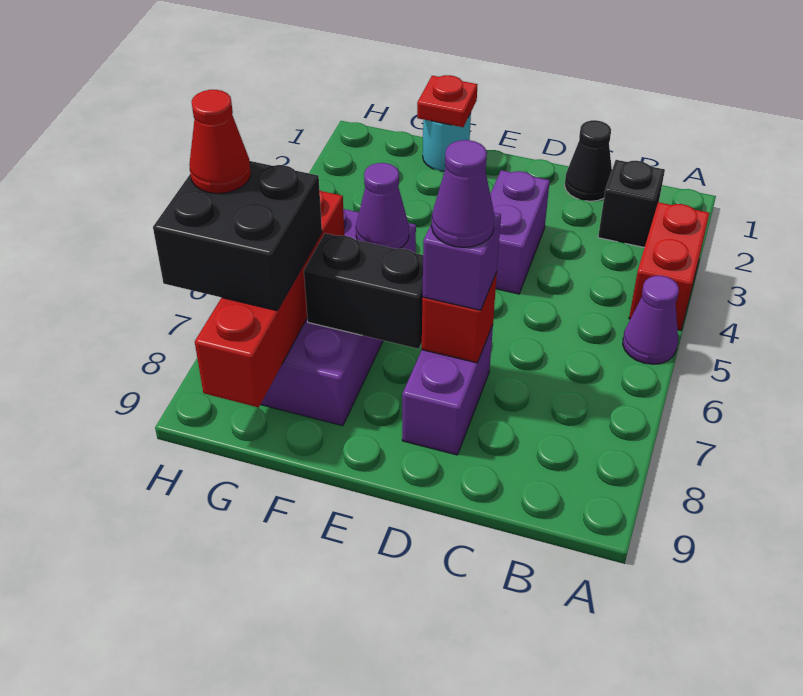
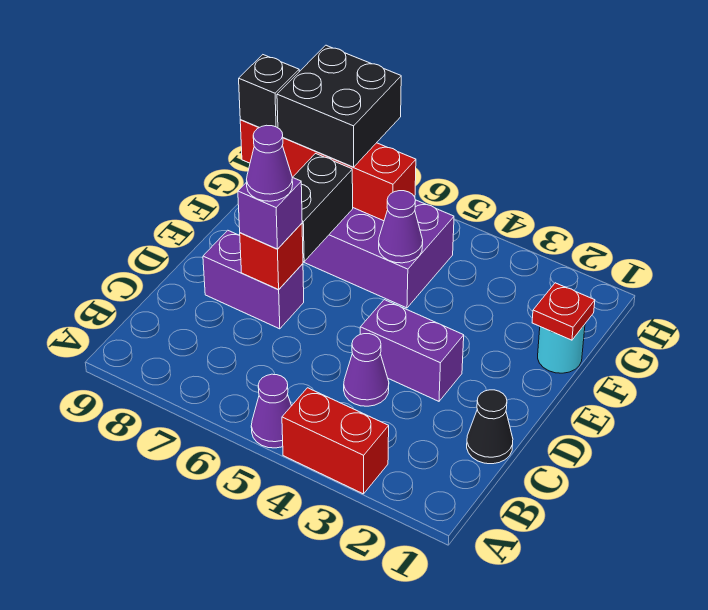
black 1x1 brick [598,160,665,247] -> black 1x1 brick moved to [239,55,299,128]
none -> purple 1x1 cone [344,334,389,406]
red 1x1 cone [189,90,251,194] -> none

